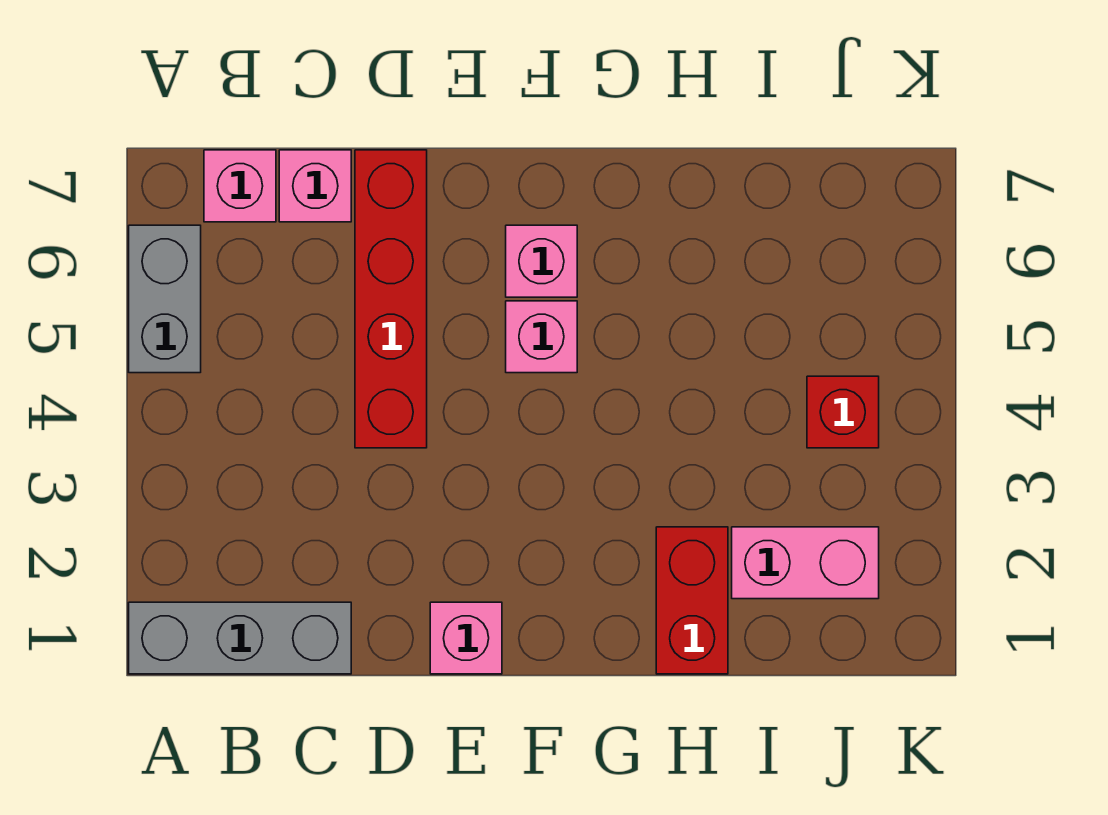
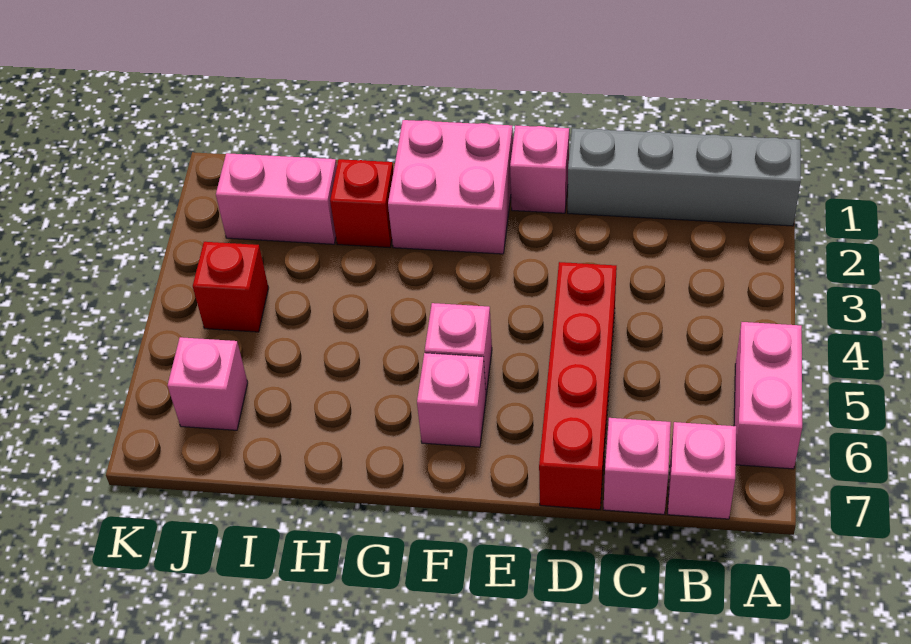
grey 1x3 brick [129,602,351,674] -> grey 1x4 brick [568,128,801,226]
grey 1x2 brick [129,225,201,373] -> pink 1x2 brick [734,322,802,469]
none -> pink 2x2 brick [388,120,513,254]
red 1x2 brick [656,527,728,674] -> red 1x1 brick [330,159,394,248]
none -> pink 1x1 brick [168,337,248,430]

